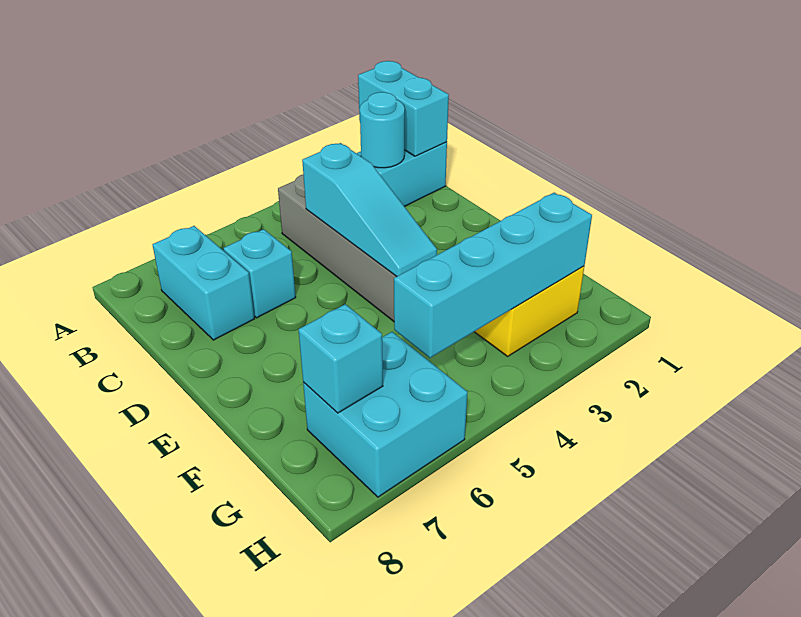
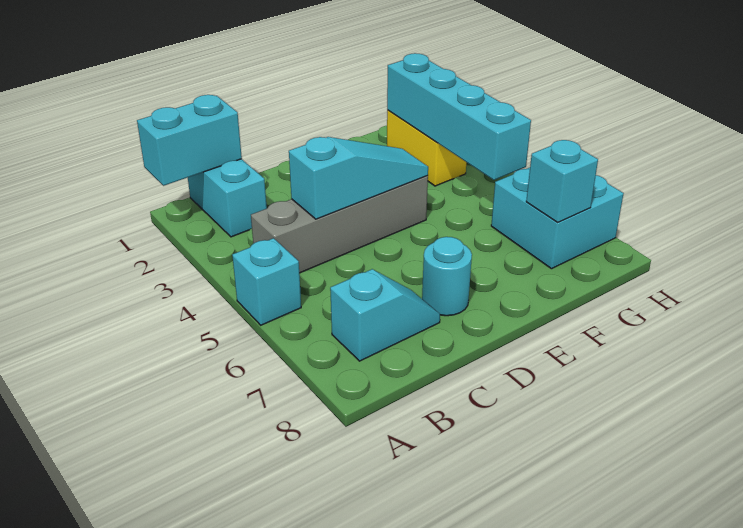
cyan 1x1 round brick [360,92,405,168] -> cyan 1x1 round brick moved to [422,237,472,316]
cyan 1x2 brick [153,226,254,340] -> cyan 1x2 slope [330,269,440,361]
cyan 1x1 brick [223,229,296,318] -> cyan 1x1 brick moved to [232,238,301,325]

